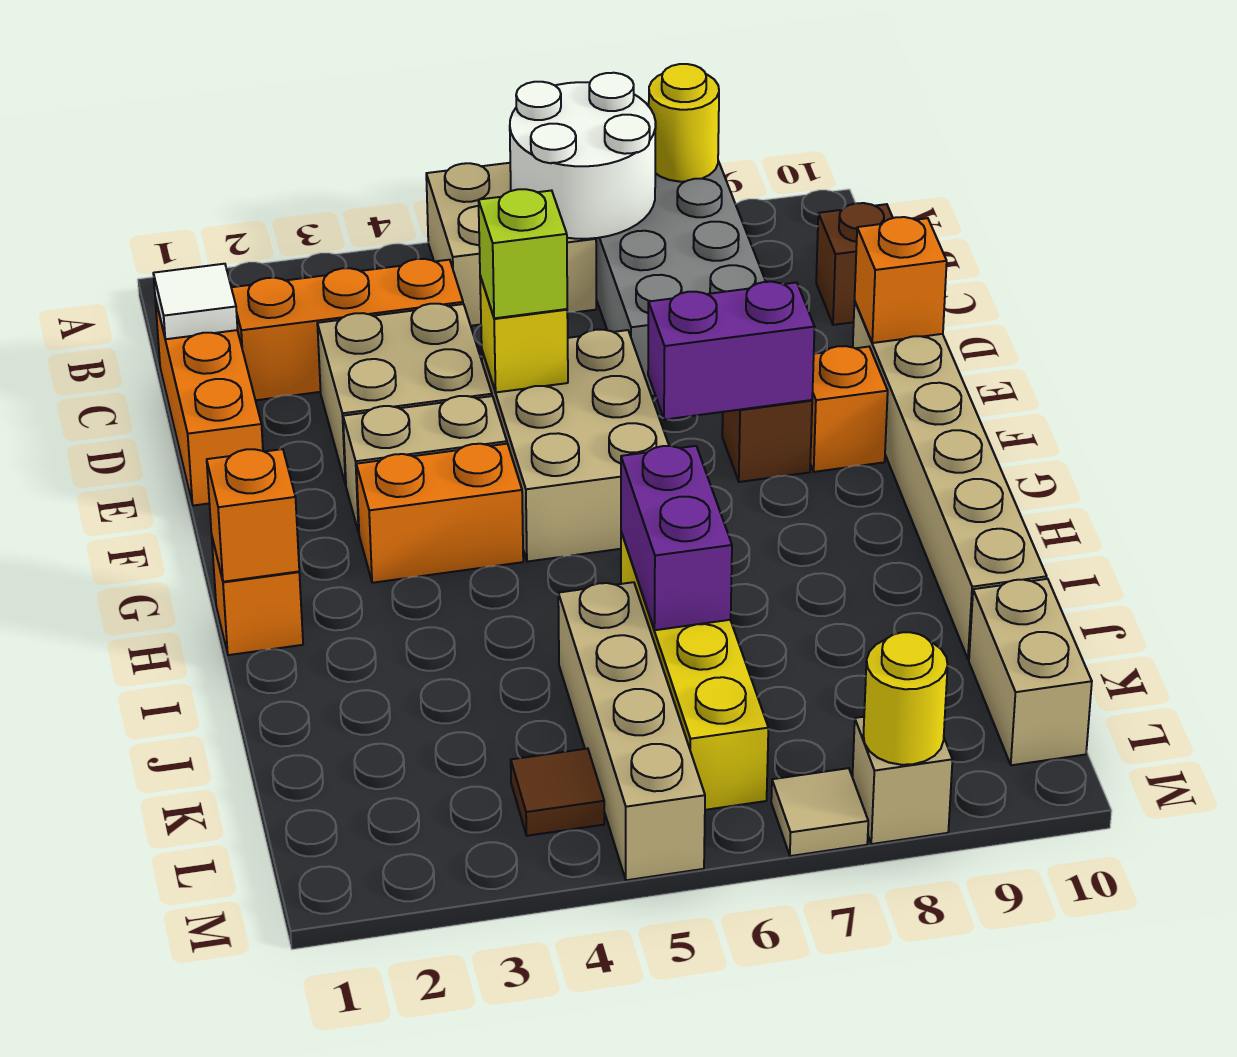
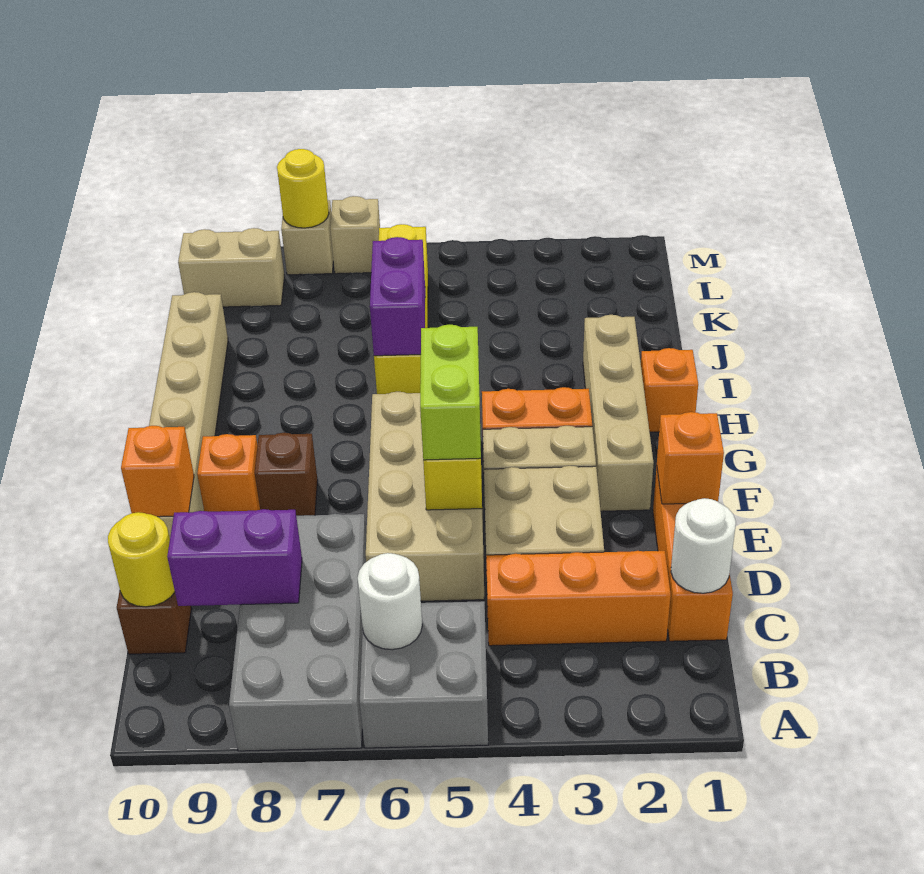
tan 2x2 brick [426,163,596,326] -> grey 2x2 brick [360,601,488,748]
white 2x2 round brick [510,73,656,239] -> white 1x1 round brick [358,553,422,650]
yellow 1x1 round brick [649,64,719,182] -> yellow 1x1 round brick moved to [108,512,175,607]
white 1x1 tile [153,264,238,339] -> white 1x1 round brick [671,498,736,593]
tan 2x3 brick [482,330,669,562] -> tan 2x4 brick [366,392,484,601]
lime 1x1 brick [478,189,567,318] -> lime 1x2 brick [420,325,481,460]
purple 1x2 brick [648,282,815,420] -> purple 1x2 brick moved to [167,509,302,606]
orange 1x1 brick [207,449,299,582] -> orange 1x1 brick moved to [657,412,724,504]
tan 1x4 brick [558,582,705,880] -> tan 1x4 brick moved to [583,315,654,511]
tan 1x2 brick [969,579,1092,765] -> tan 1x2 brick turned to [178,228,285,307]
brown 1x1 tile [511,749,604,836] -> none
tan 1x1 tile [771,768,868,856] -> tan 1x1 brick [330,196,380,274]

